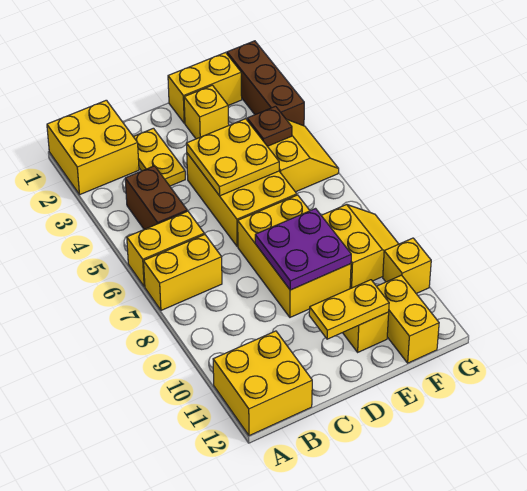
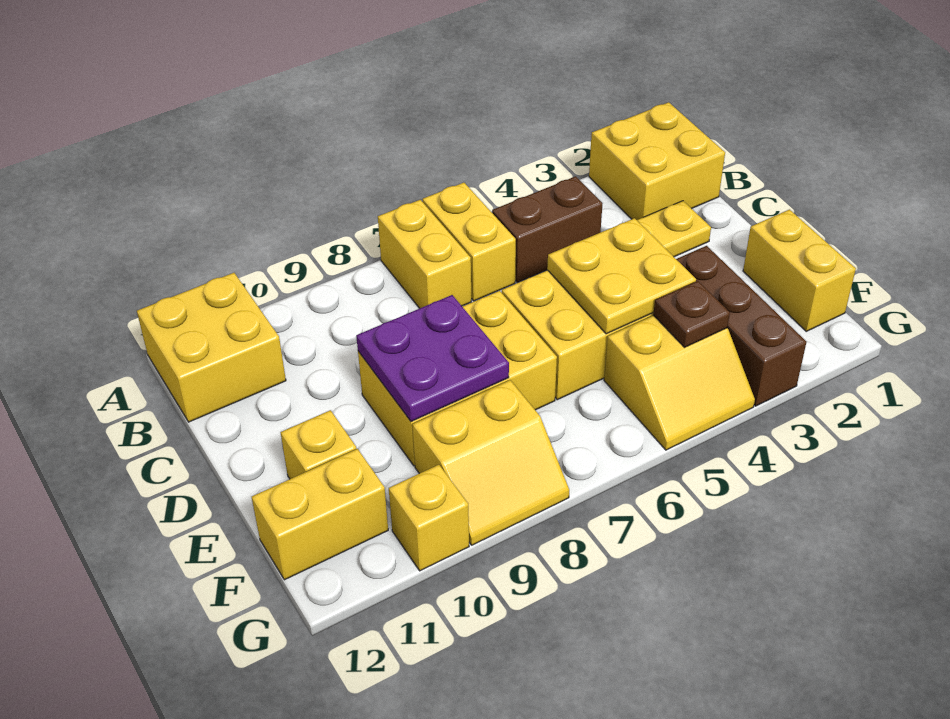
yellow 1x2 plate [309,280,389,339] -> none
yellow 1x1 brick [184,85,229,139] -> none
brown 1x3 brick [227,41,304,126] -> brown 1x3 brick turned to [676,246,806,406]

